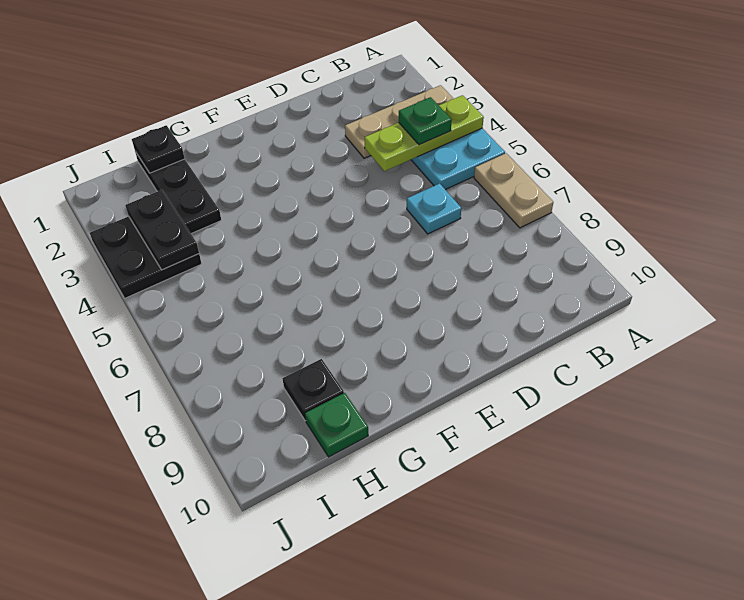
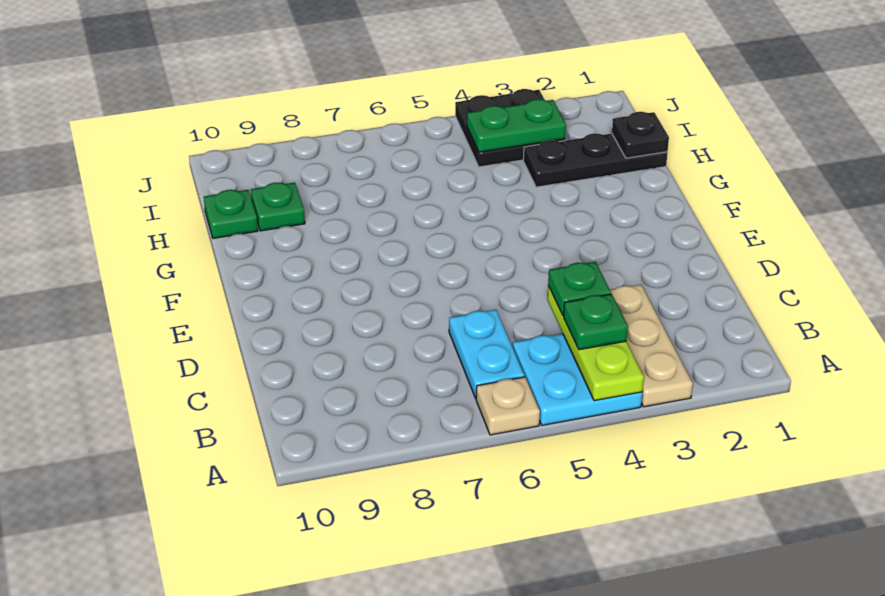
tan 1x2 plate [474,153,553,228] -> tan 1x1 plate [476,377,540,435]
none -> green 1x1 plate [548,262,611,316]
cyan 1x1 plate [407,183,461,234] -> cyan 1x2 plate [449,310,525,398]
black 1x1 plate [282,359,344,421] -> green 1x1 plate [251,182,305,231]
black 1x2 plate [125,190,199,270] -> green 1x2 plate [467,99,566,152]

